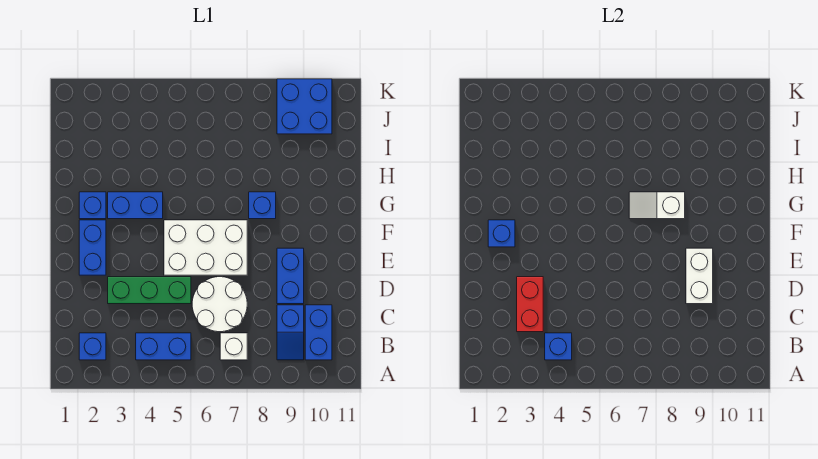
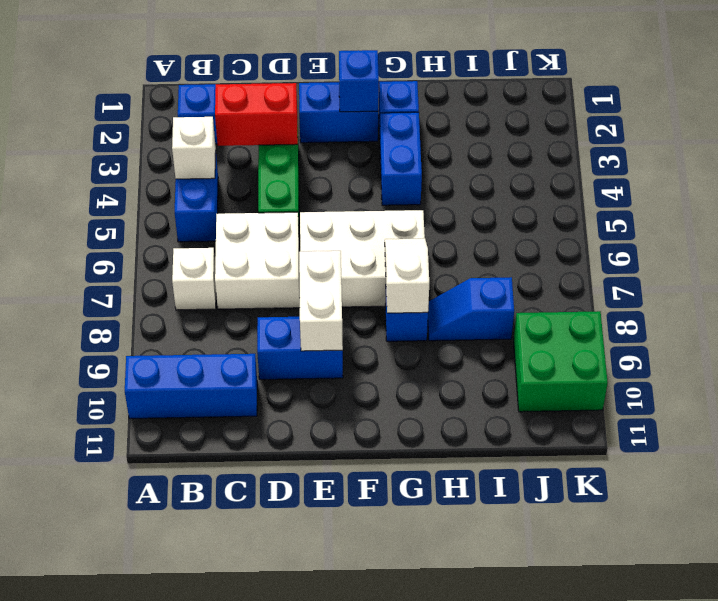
blue 1x1 brick [545,333,572,360] -> white 1x1 brick [172,117,216,179]
blue 1x2 slope [277,305,304,360] -> blue 1x2 slope moved to [428,277,514,341]
blue 1x2 brick [305,305,332,360] -> blue 1x3 brick [125,354,257,418]
white 2x2 round brick [192,277,247,332] -> white 2x2 brick [215,212,300,309]
white 1x2 brick [686,248,713,304] -> white 1x2 brick turned to [299,251,343,351]
white 2x3 brick [164,220,247,275] -> white 2x3 brick turned to [300,210,425,307]
blue 2x2 brick [277,79,332,134] -> green 2x2 brick [514,311,608,412]

